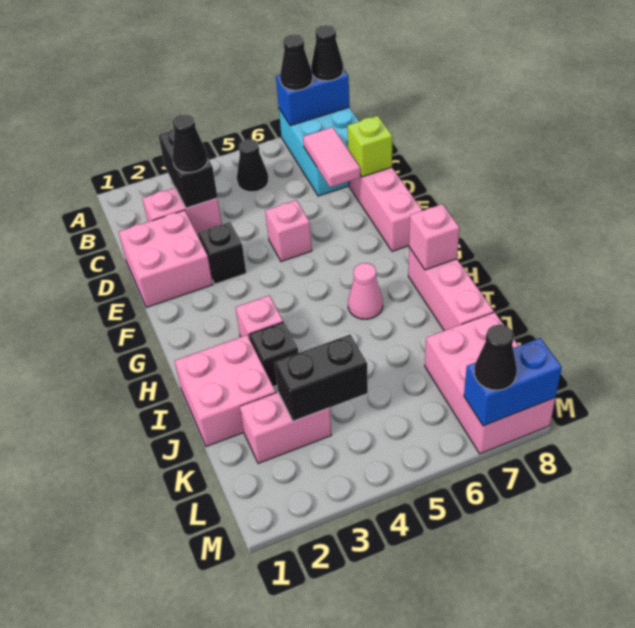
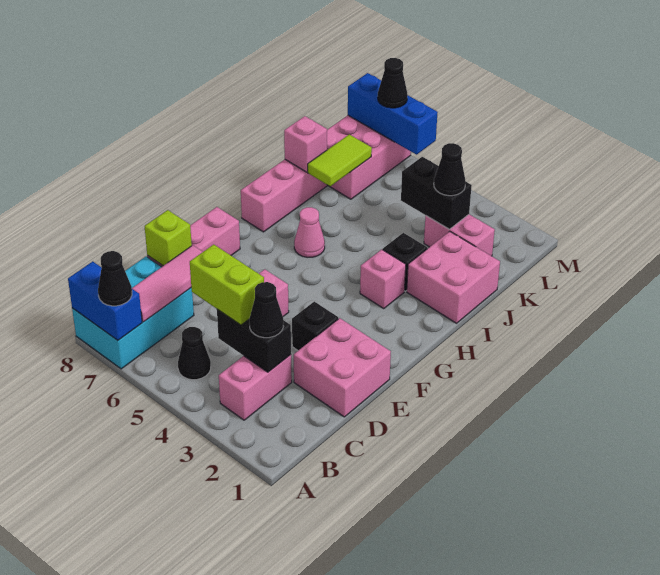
black 1x1 cone [311,25,343,81] -> black 1x1 cone moved to [434,143,466,196]
black 1x2 brick [158,129,217,208] -> black 1x2 brick turned to [217,309,291,372]
pink 1x2 brick [142,188,222,235] -> pink 1x2 brick turned to [219,355,292,420]
none -> lime 1x2 brick [190,244,264,325]
pink 1x2 tile [303,127,360,187] -> pink 1x3 tile [132,245,202,322]
pink 1x1 brick [409,204,459,270] -> pink 1x1 brick moved to [284,116,327,172]
none -> lime 1x2 tile [308,134,372,186]
blue 1x2 brick [464,338,562,426] -> blue 1x3 brick [348,73,438,155]

